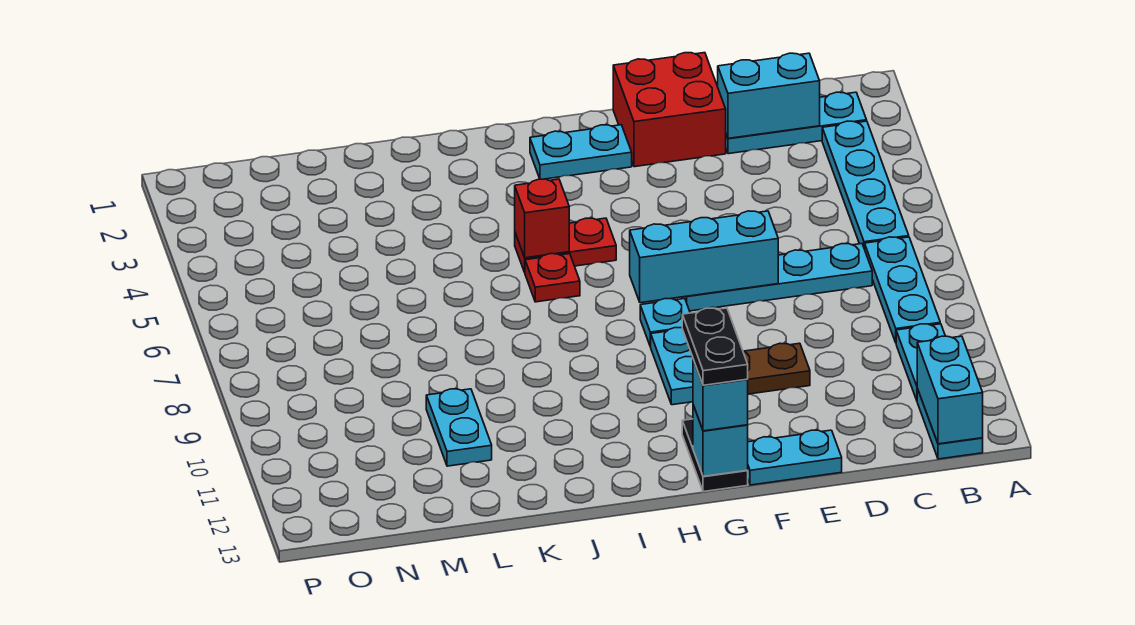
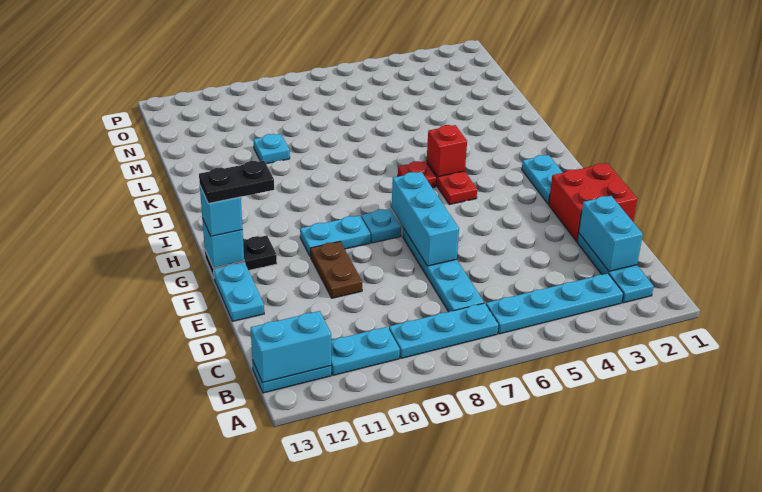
cyan 1x2 plate [426,389,492,466] -> cyan 1x1 plate [253,134,290,164]

